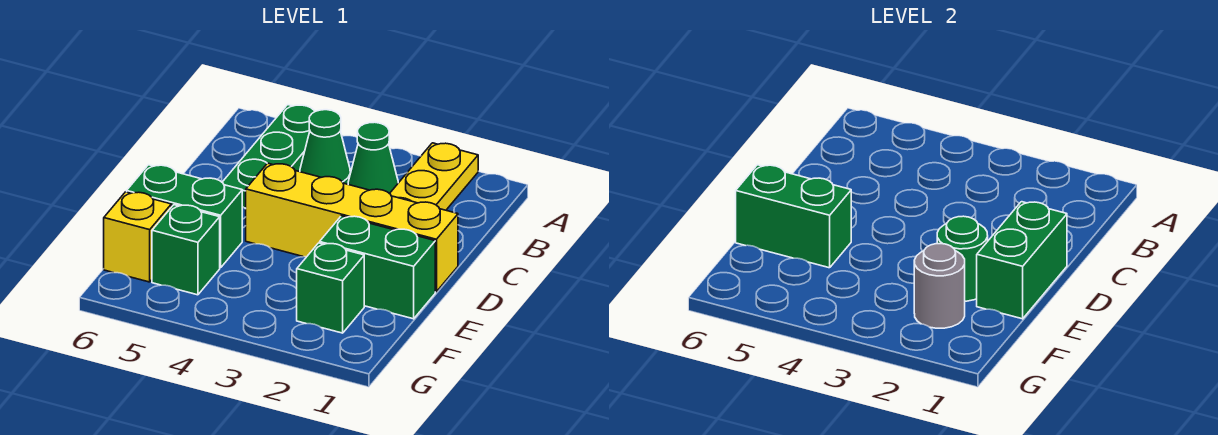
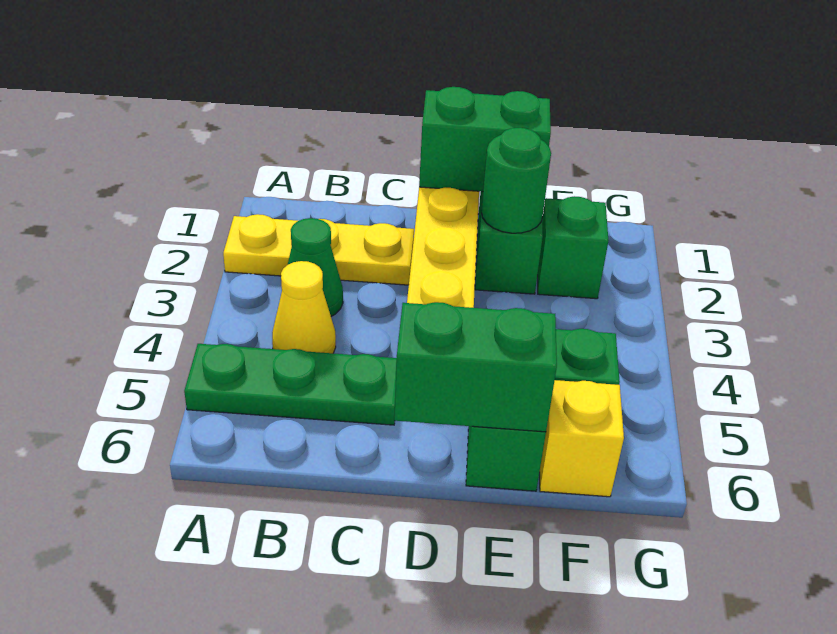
green 1x1 cone [300,110,350,184] -> yellow 1x1 cone [272,261,336,353]
green 1x2 brick [736,165,851,268] -> green 1x2 brick turned to [394,302,557,432]
grey 1x1 round brick [914,244,965,328] -> none

